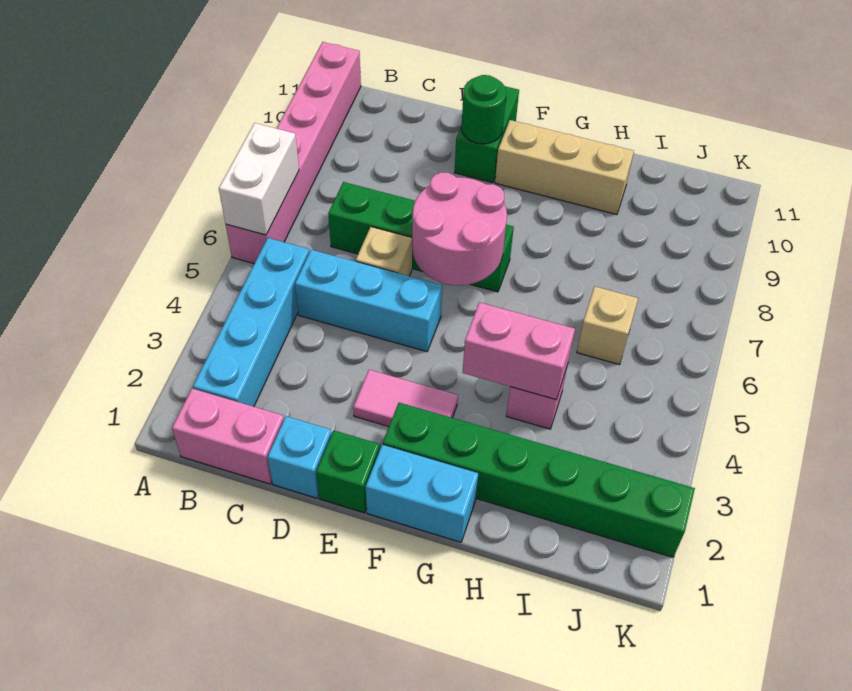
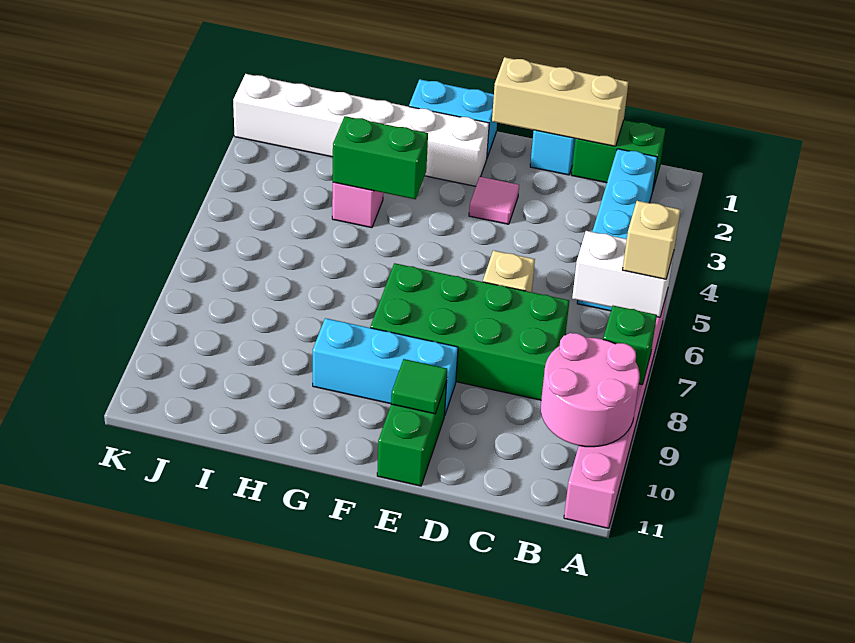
white 1x2 brick [219,123,299,235] -> white 1x2 brick turned to [572,231,674,317]
pink 1x2 brick [172,389,284,484] -> green 1x2 brick [572,120,665,189]
cyan 1x3 brick [295,250,442,352] -> cyan 1x3 brick moved to [313,318,458,414]
green 1x4 brick [328,182,514,292] -> green 2x4 brick [370,263,569,400]
green 1x1 brick [316,431,380,513] -> green 1x1 brick moved to [603,306,657,385]
pink 1x2 tile [353,370,458,427] -> pink 1x1 tile [469,177,519,224]
pink 2x2 round brick [412,172,507,285] -> pink 2x2 round brick moved to [541,333,640,447]
green 1x1 round brick [461,75,506,144] -> green 1x1 tile [391,359,447,414]
green 1x6 brick [383,403,695,557] -> white 1x6 brick [233,74,489,186]
tan 1x3 brick [495,120,634,215] -> tan 1x3 brick moved to [492,57,629,146]
pink 1x2 brick [463,302,575,400] -> green 1x2 brick [333,116,428,199]
tan 1x1 brick [577,286,638,365] -> tan 1x1 brick moved to [623,201,681,279]

